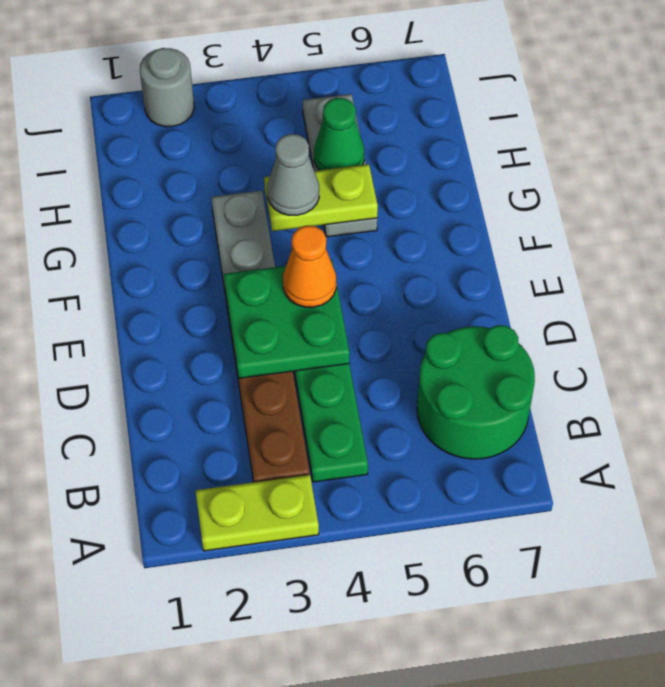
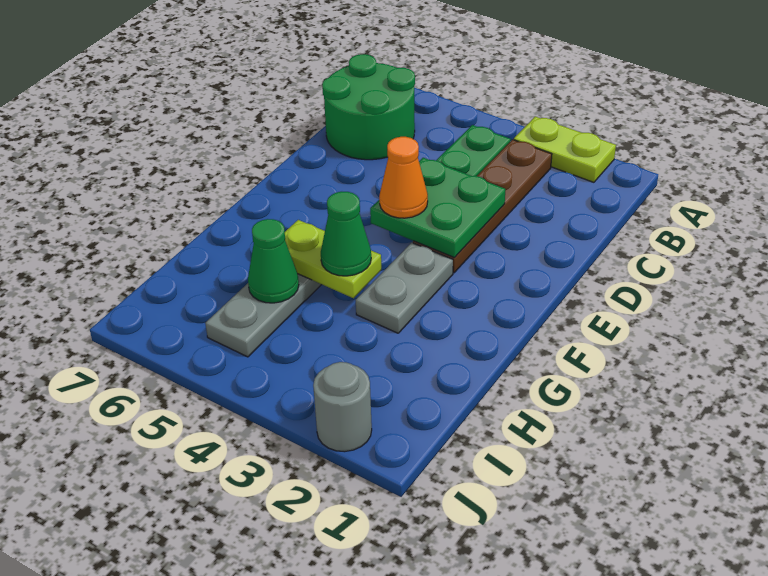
grey 1x1 cone [267,134,319,215] -> green 1x1 cone [321,192,371,276]

